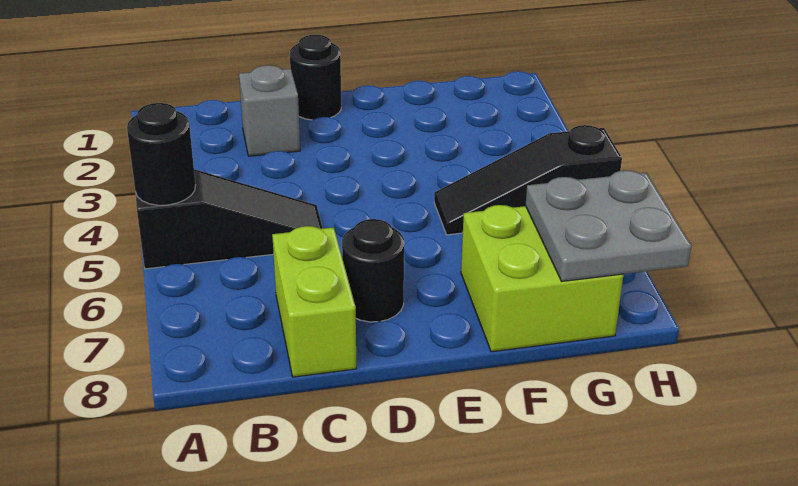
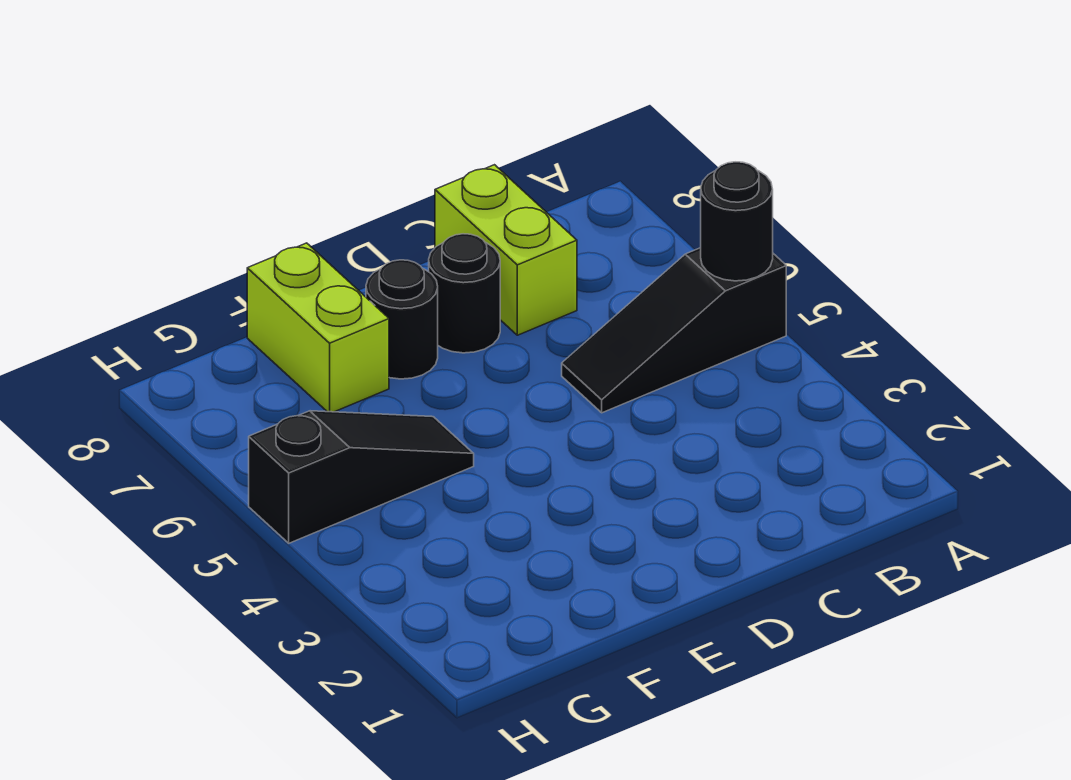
grey 1x1 brick [239,65,300,156] -> none
black 1x1 round brick [290,34,341,120] -> black 1x1 round brick moved to [366,260,438,379]
lime 2x2 brick [461,205,623,352] -> lime 1x2 brick [247,243,389,412]
grey 2x2 plate [526,170,692,281] -> none

